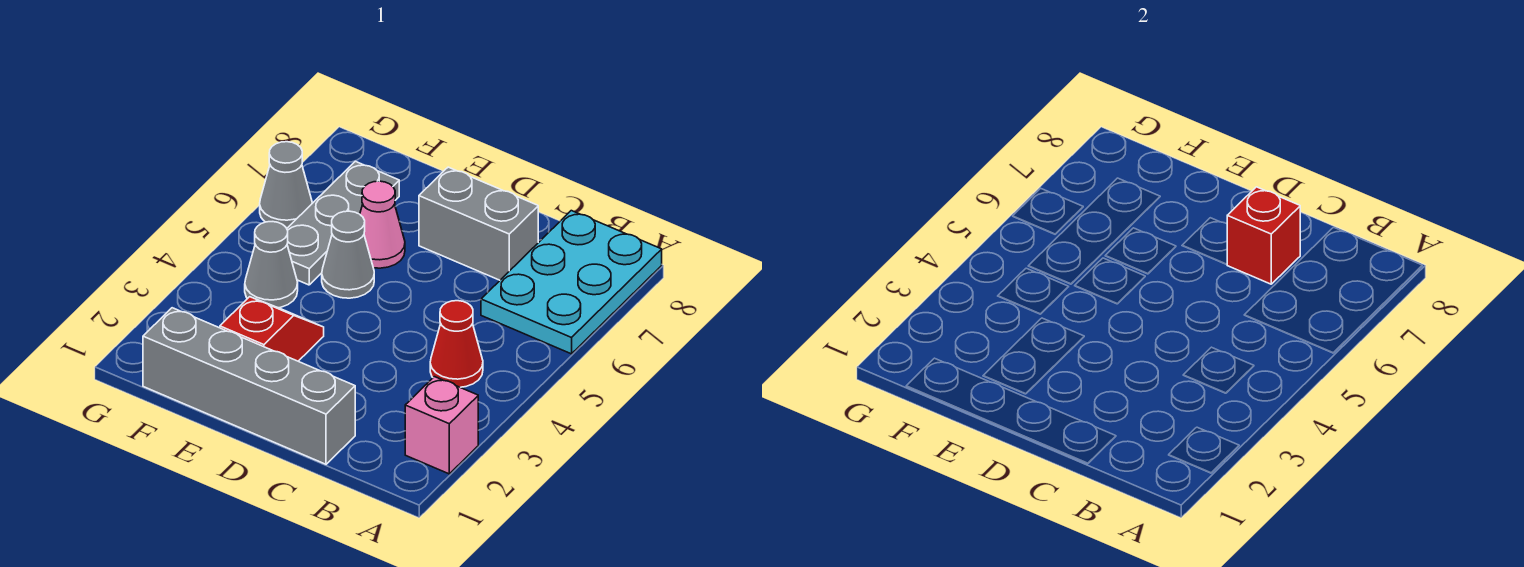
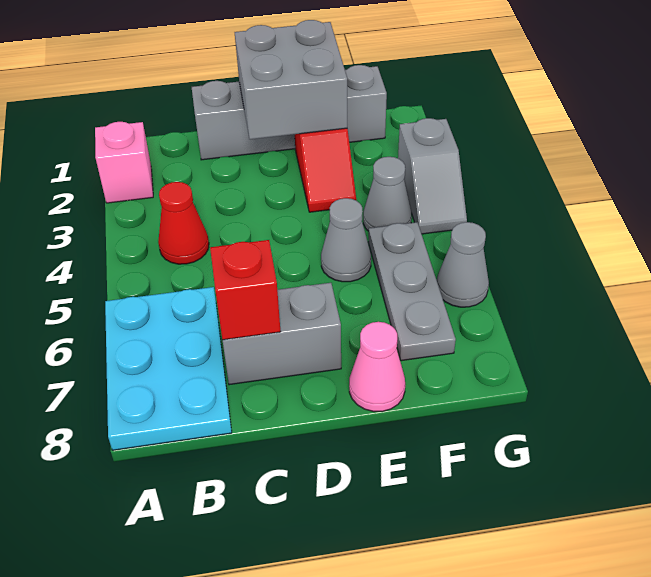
none -> grey 2x2 brick [235,20,347,139]
pink 1x1 cone [360,181,405,268] -> pink 1x1 cone moved to [349,322,405,412]
none -> grey 1x2 slope [398,118,467,234]

